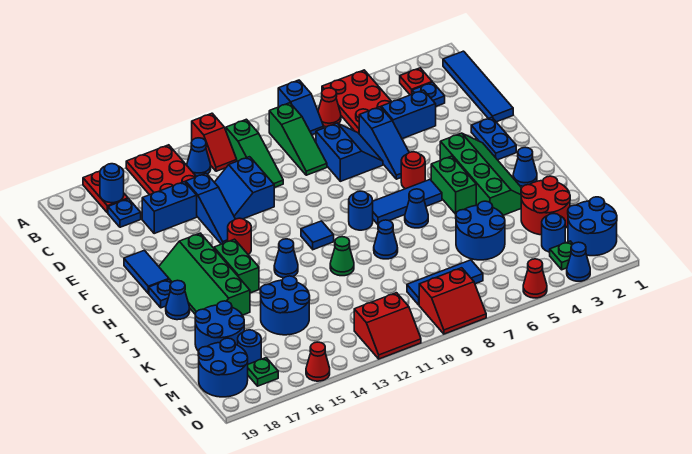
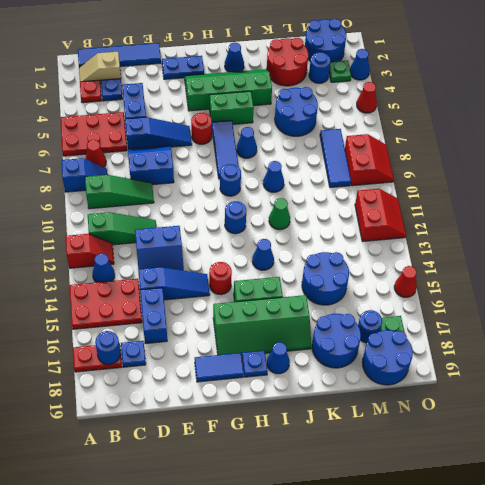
none -> tan 1x2 slope [79,52,121,84]
blue 1x1 tile [301,221,334,250] -> blue 1x1 round brick [225,201,246,234]

